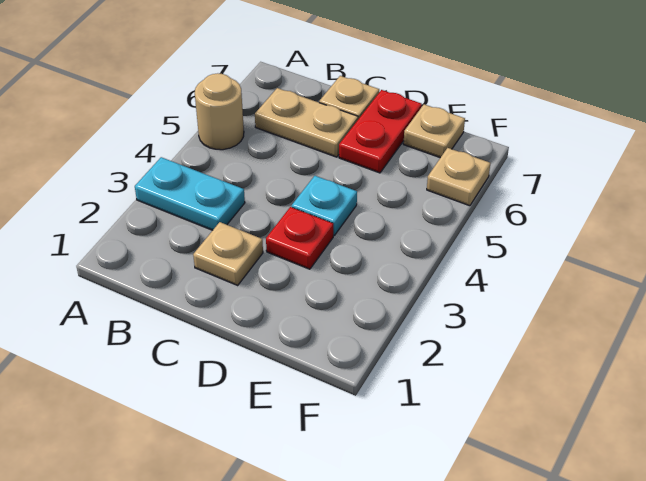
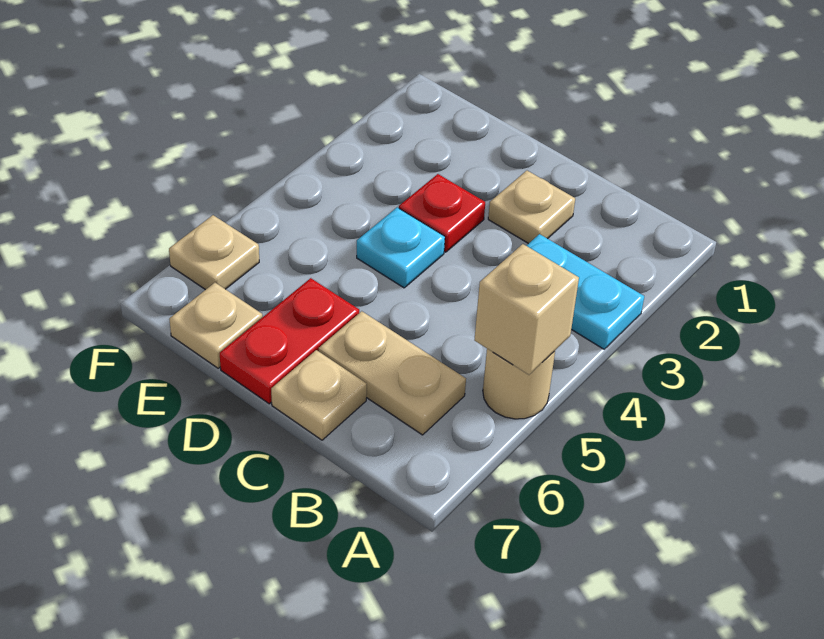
none -> tan 1x1 brick [474,244,579,375]

